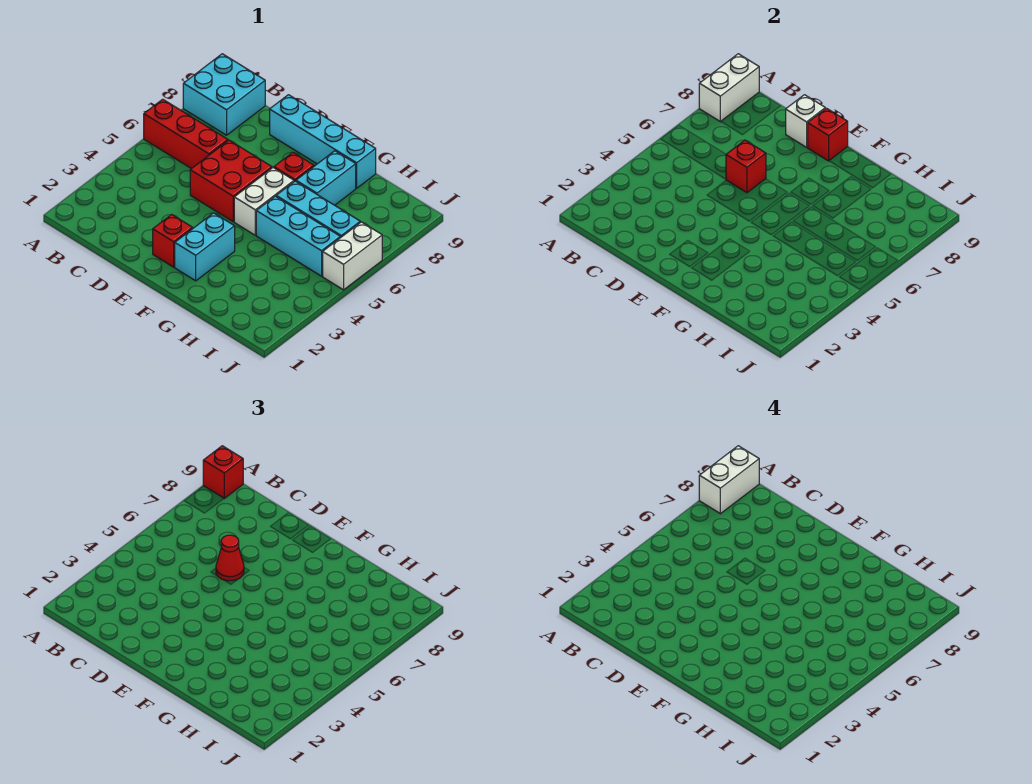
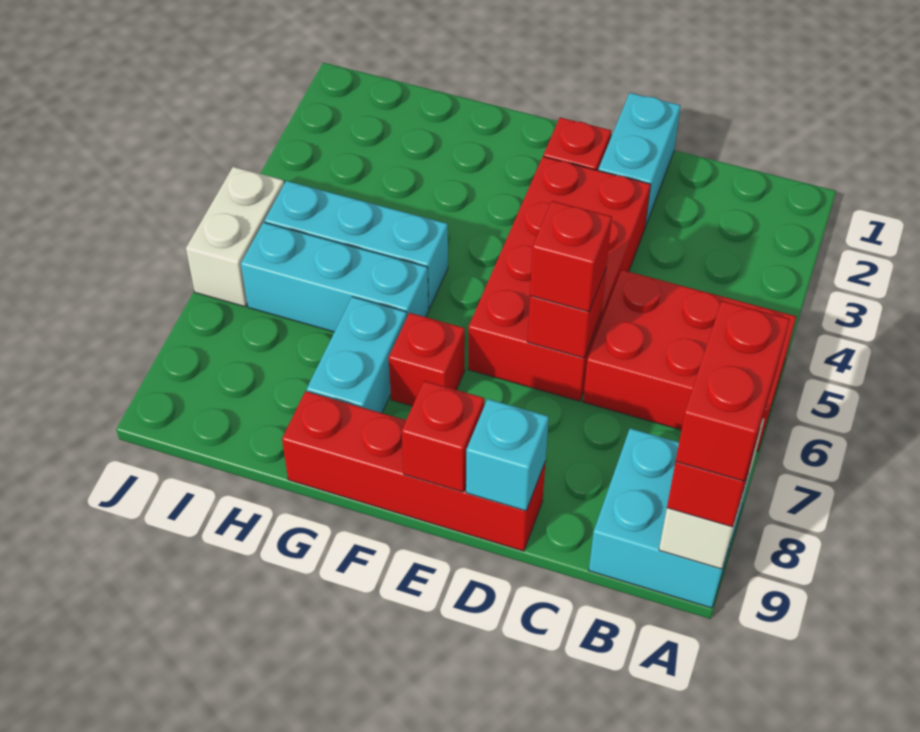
red 1x3 brick [144,99,228,169] -> red 2x3 brick [583,270,796,451]
white 1x2 brick [699,446,759,514] -> red 1x2 brick [676,301,790,481]
red 2x2 brick [190,140,272,222] -> red 2x4 brick [468,157,651,401]
red 1x1 cone [216,535,244,581] -> red 1x1 brick [530,201,612,312]
cyan 1x4 brick [270,95,376,188] -> red 1x4 brick [282,391,545,551]
white 1x1 brick [786,95,825,147] -> cyan 1x1 brick [466,399,549,511]
cyan 1x2 brick [175,213,235,281] -> cyan 1x2 brick moved to [598,93,681,227]
white 1x2 brick [234,168,294,235] -> none

